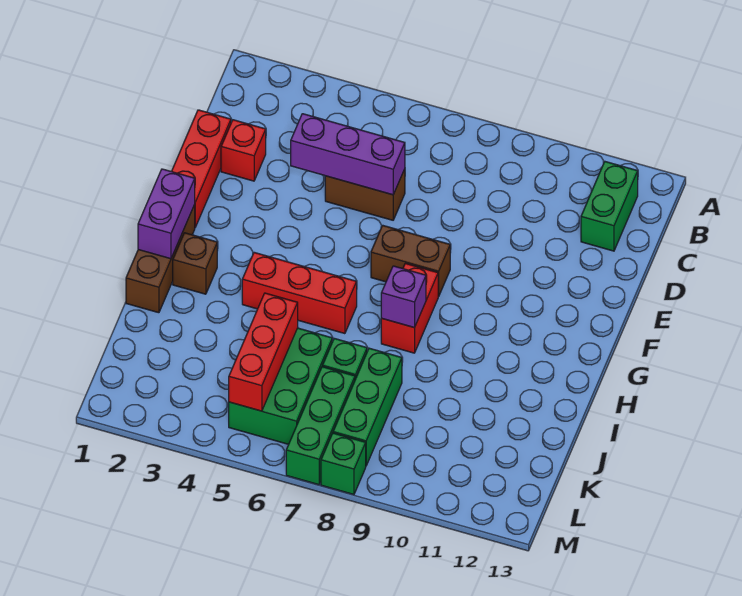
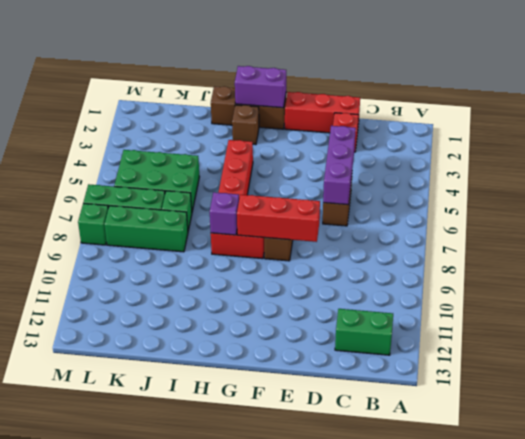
red 1x3 brick [229,293,298,411] -> red 1x3 brick moved to [237,195,320,242]

